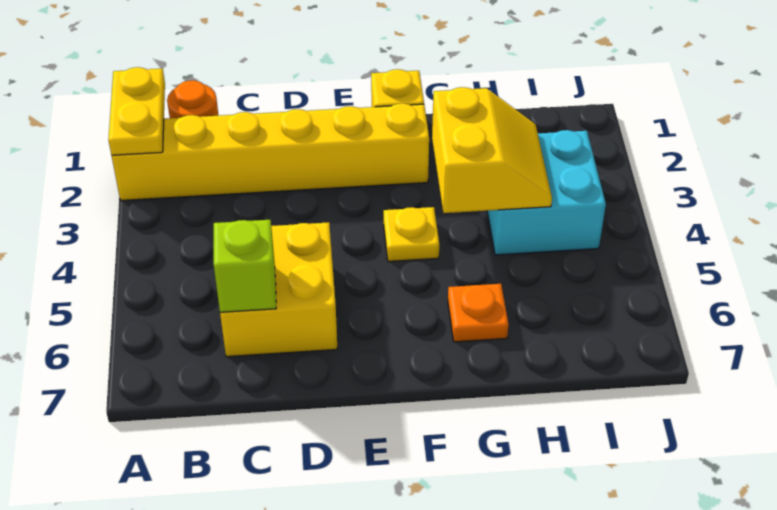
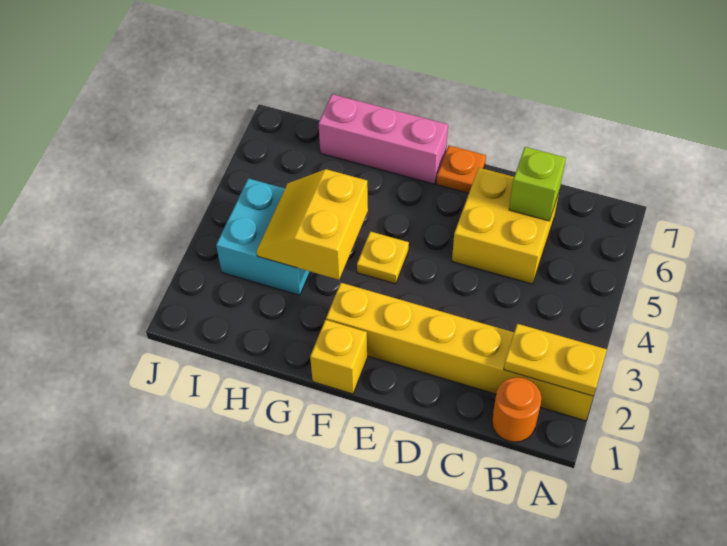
yellow 1x2 plate [108,67,165,155] -> yellow 1x2 plate turned to [504,324,607,396]
none -> pink 1x3 brick [318,94,448,184]
orange 1x1 plate [448,284,509,342] -> orange 1x1 plate moved to [437,146,486,193]

